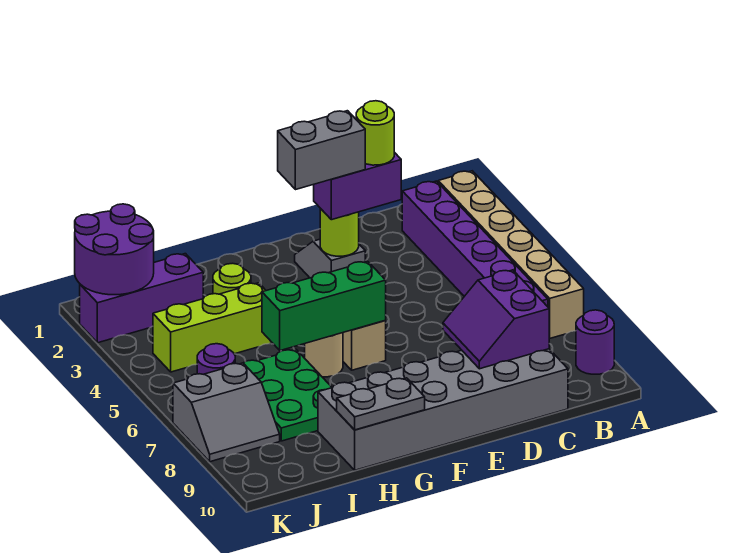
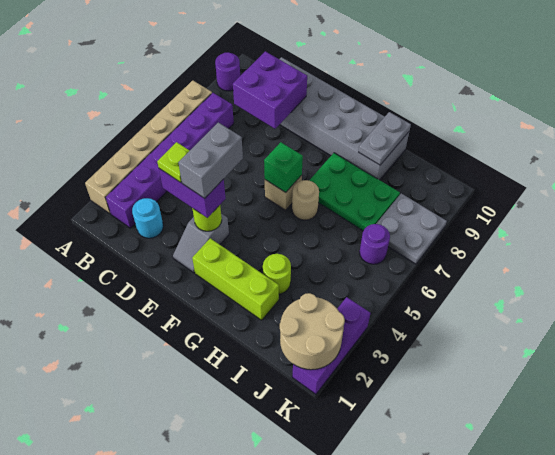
none -> cyan 1x1 round brick [132,198,163,238]
purple 2x2 slope [443,270,550,369] -> purple 2x2 brick [233,51,307,129]
lime 1x1 round brick [356,101,394,165] -> lime 1x1 plate [157,142,190,183]
grey 1x2 brick [278,111,365,190] -> grey 1x2 brick turned to [178,122,243,198]
green 1x3 brick [262,261,386,351] -> green 1x1 brick [264,142,303,193]
grey 1x2 plate [337,378,425,430] -> grey 1x2 plate turned to [359,112,411,165]
lime 1x3 brick [153,283,272,372] -> lime 1x3 brick moved to [192,238,279,320]
green 2x3 plate [244,350,332,441] -> green 2x3 plate turned to [309,153,400,231]
purple 1x3 brick [80,254,203,343] -> purple 1x3 brick turned to [292,297,370,394]
purple 2x2 round brick [75,204,154,295] -> tan 2x2 round brick [280,293,345,370]
grey 2x2 slope [173,363,280,462] -> grey 2x2 plate [376,193,447,264]

